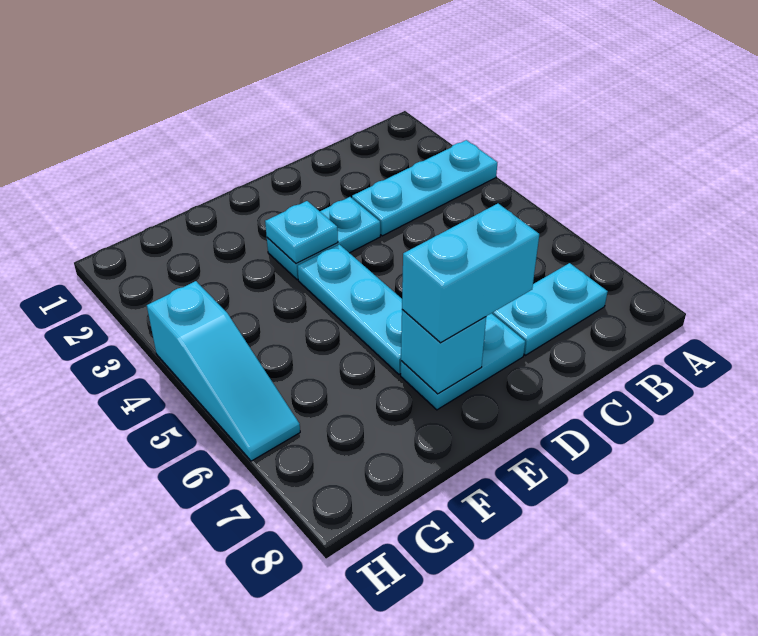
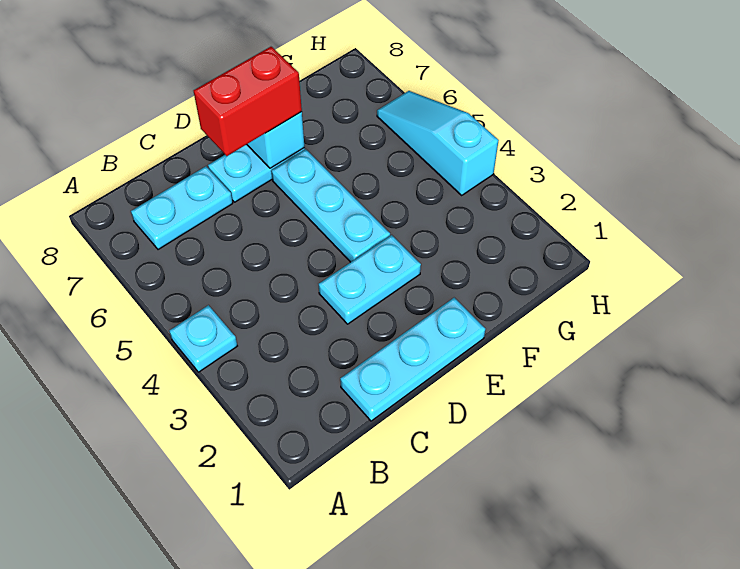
cyan 1x3 plate [352,140,497,236] -> cyan 1x3 plate moved to [340,298,485,421]
cyan 1x2 brick [402,204,539,343] -> red 1x2 brick [193,47,302,156]
cyan 1x1 plate [265,201,338,263] -> cyan 1x1 plate moved to [169,305,237,372]

